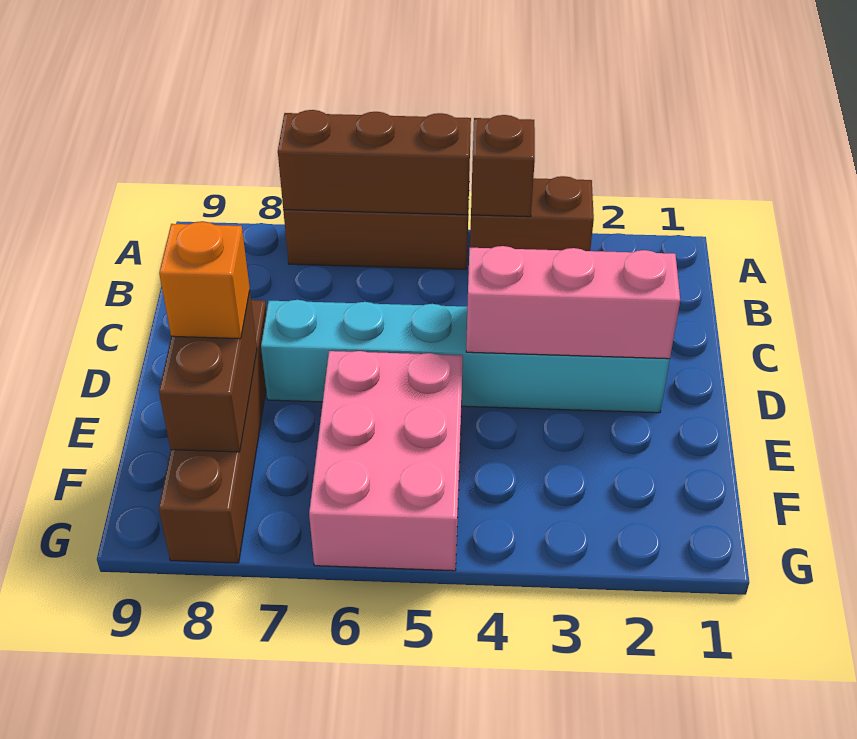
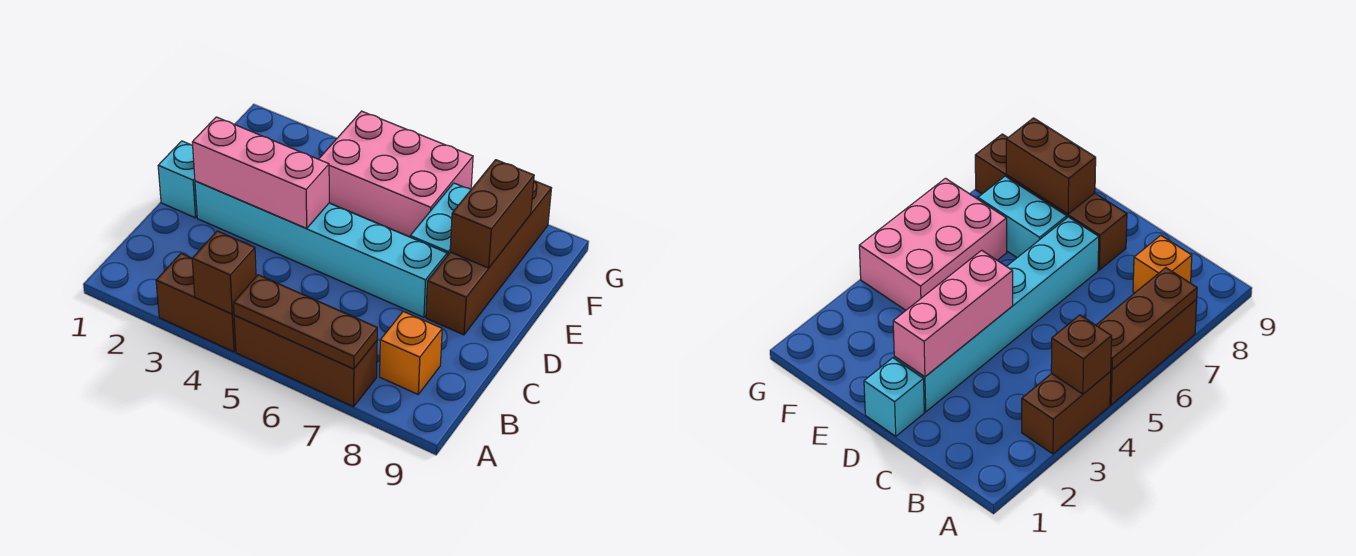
brown 1x3 brick [278,110,471,215] -> brown 1x3 plate [234,275,377,369]
none -> cyan 1x1 brick [158,141,197,218]
pink 2x3 brick [309,351,463,571] -> pink 2x3 brick turned to [319,111,473,237]
none -> cyan 1x2 brick [410,183,471,256]
orange 1x1 brick [159,222,250,339] -> orange 1x1 brick moved to [380,312,442,394]

